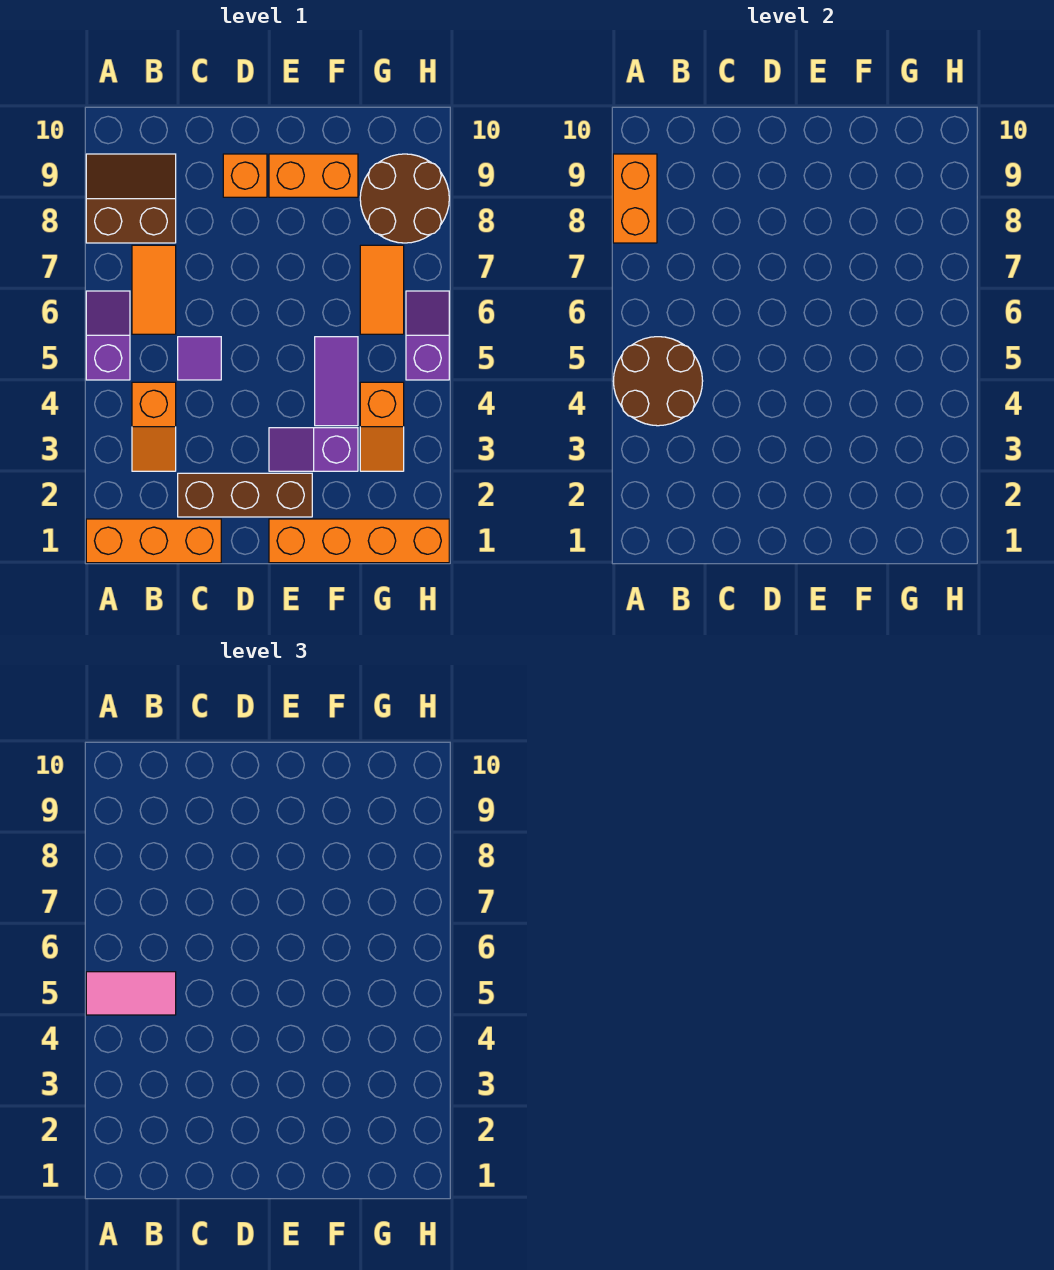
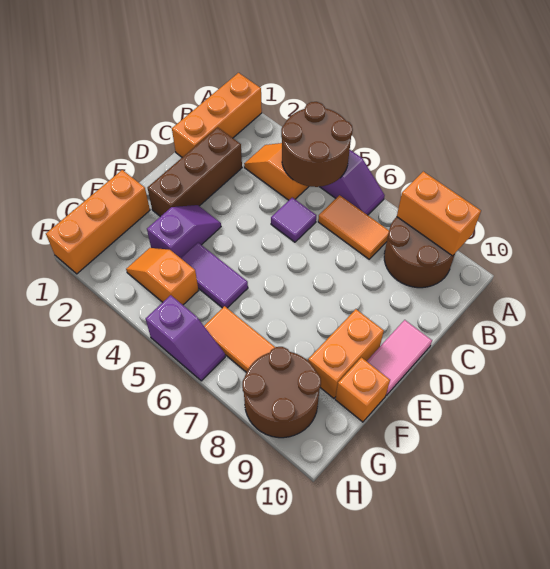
pink 1x2 tile [86,972,176,1015] -> pink 1x2 tile moved to [367,320,432,395]
brown 2x2 slope [86,154,176,243] -> brown 2x2 round brick [384,217,455,288]
orange 1x1 brick [223,154,267,197] -> orange 1x1 brick moved to [335,358,390,422]
orange 1x4 brick [269,519,449,563] -> orange 1x3 brick [46,170,150,274]

